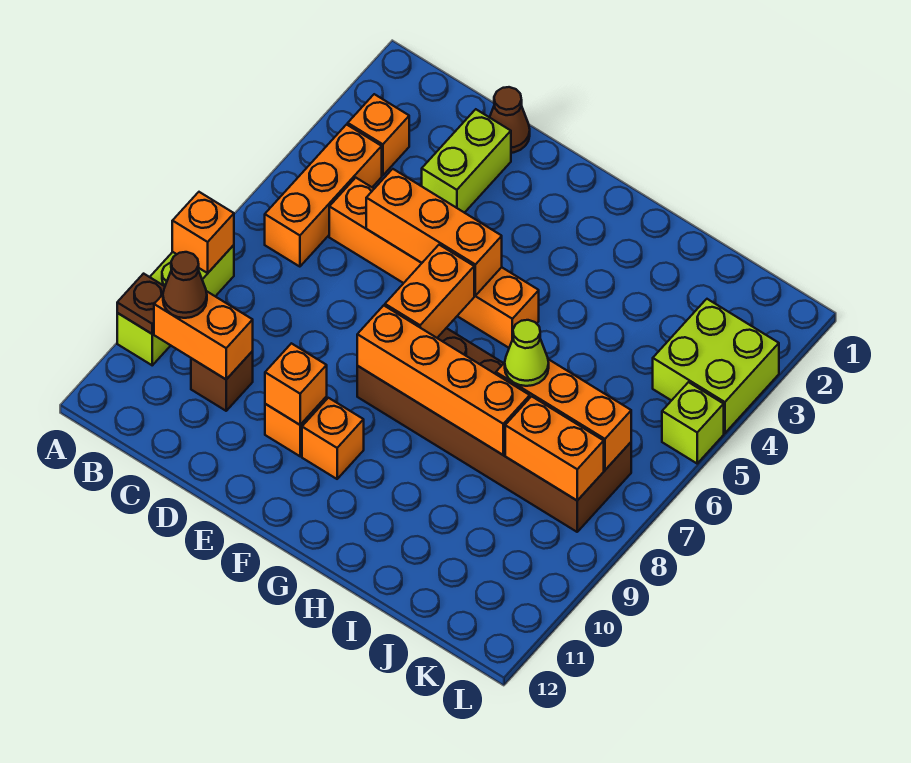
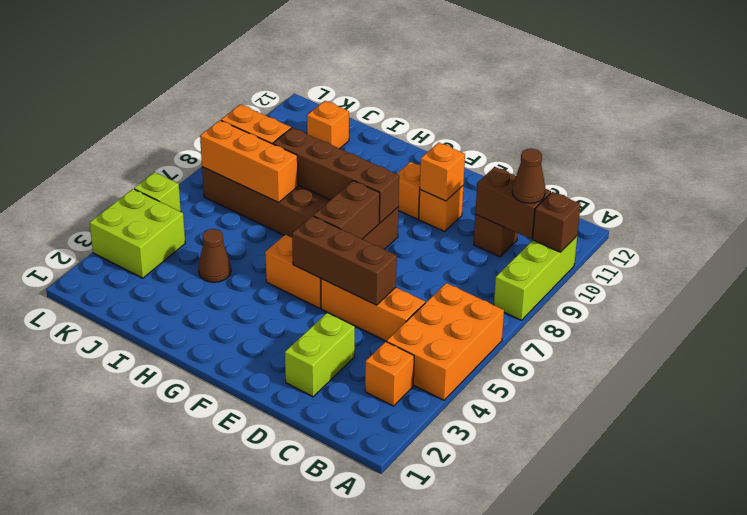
orange 1x1 brick [172,192,234,273] -> orange 1x1 brick moved to [307,101,349,149]
brown 1x1 plate [117,274,165,334] -> brown 1x1 brick [533,192,581,252]
orange 1x3 brick [265,125,382,267] -> orange 2x3 brick [387,283,504,400]
orange 1x2 brick [154,291,253,379] -> brown 1x2 brick [475,167,551,239]
brown 1x1 cone [490,87,530,153] -> brown 1x1 cone moved to [198,229,231,282]
orange 1x3 brick [366,169,502,296] -> brown 1x3 brick [292,216,397,305]
orange 1x2 brick [385,245,475,338] -> brown 1x2 brick [313,181,380,239]
orange 1x4 brick [357,305,530,455] -> brown 1x4 brick [273,128,399,223]
lime 1x1 cone [505,320,549,386] -> none

